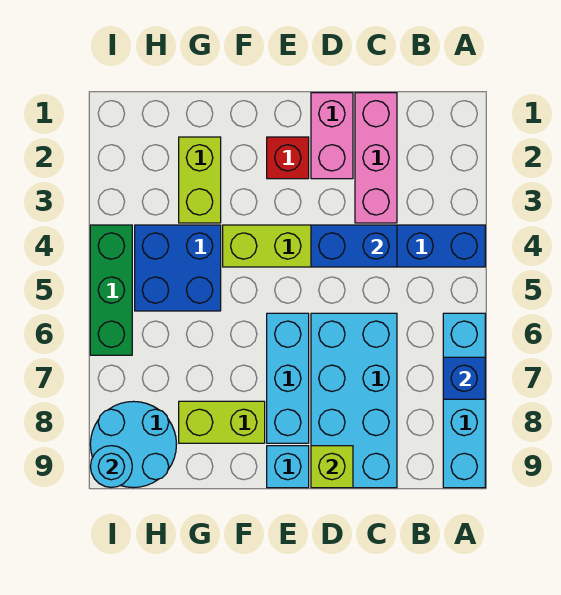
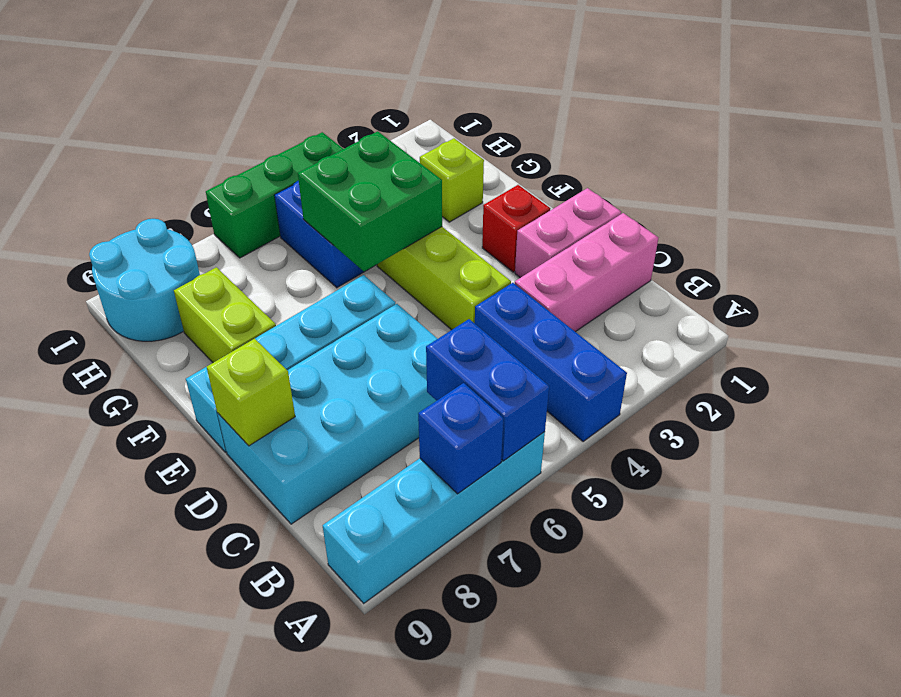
blue 1x2 brick [311,225,397,267] -> blue 1x2 brick moved to [426,319,549,461]
none -> green 2x2 brick [298,131,442,272]
lime 1x2 brick [179,137,221,223] -> lime 1x1 brick [420,138,484,222]
cyan 1x1 round brick [90,446,132,488] -> none

